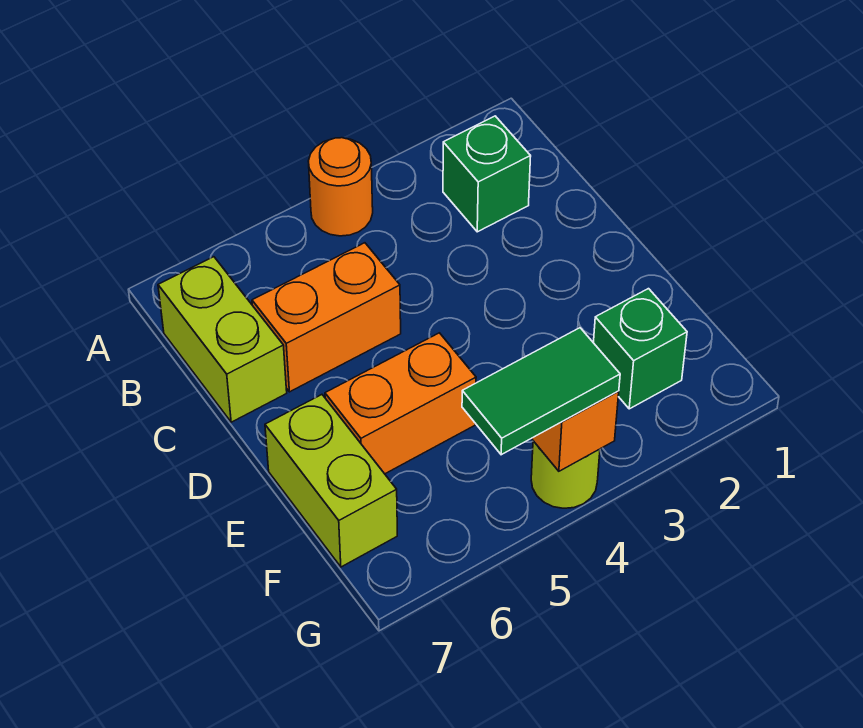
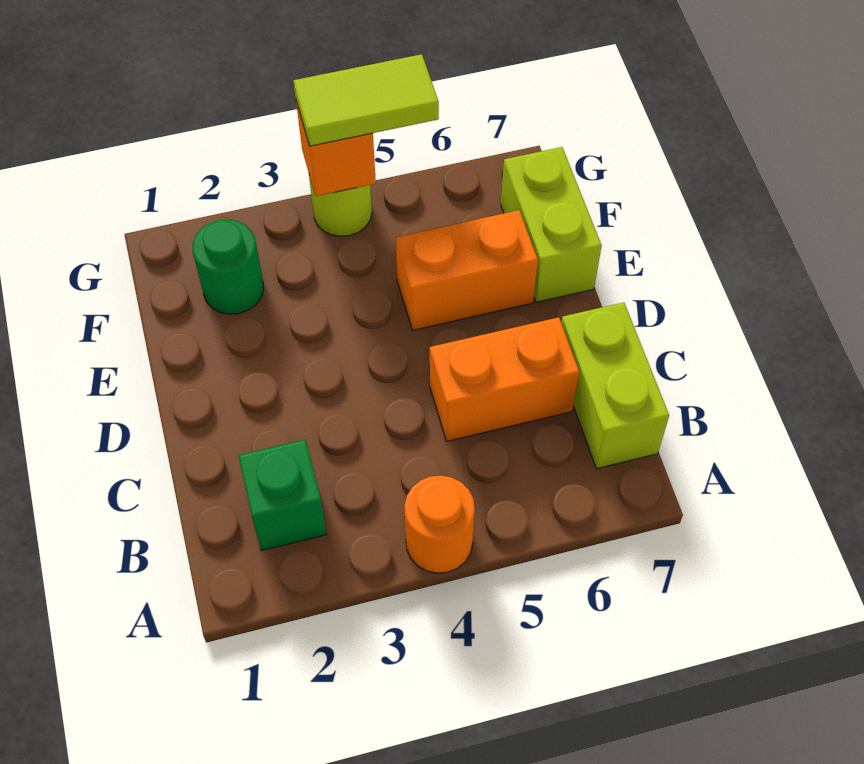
green 1x1 brick [593,289,687,409] -> green 1x1 round brick [193,219,264,314]
green 1x2 tile [462,328,620,455] -> lime 1x2 tile [293,54,439,146]

